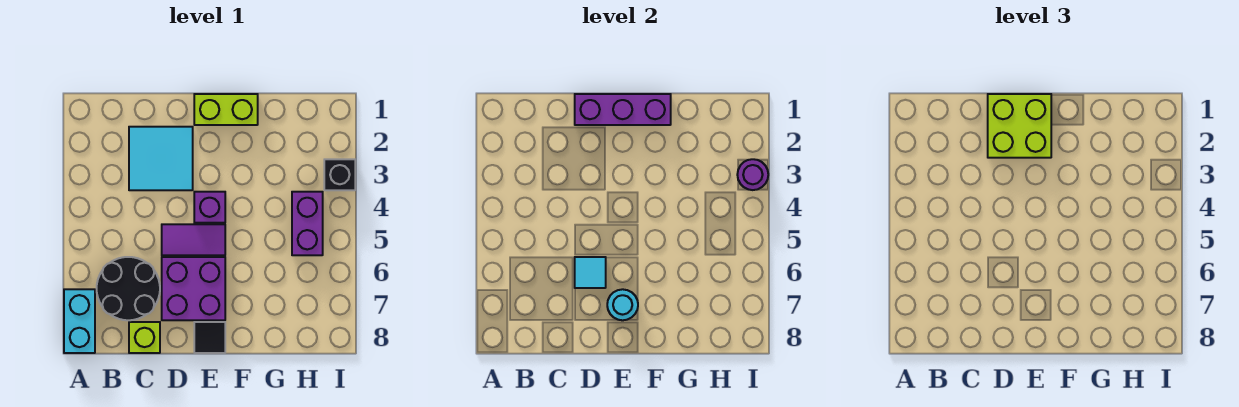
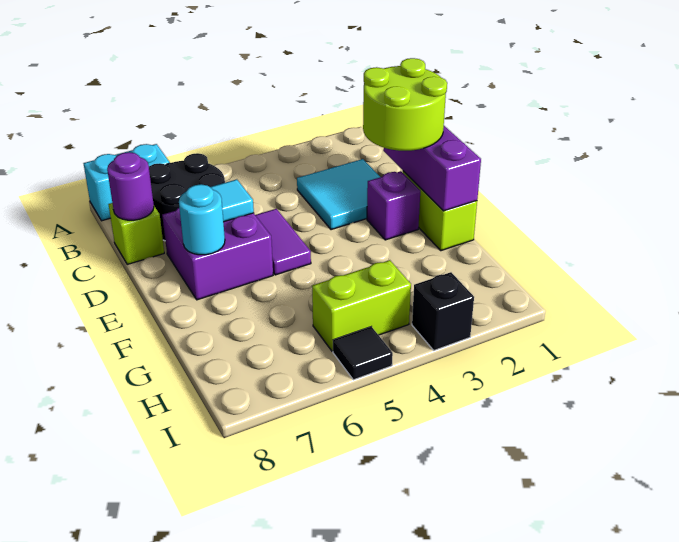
lime 2x2 brick [988,94,1051,158] -> lime 2x2 round brick [363,58,447,151]
purple 1x1 brick [194,192,225,223] -> purple 1x1 brick moved to [367,171,420,240]
black 1x1 tile [194,322,225,353] -> black 1x1 tile moved to [333,327,393,380]
purple 1x2 brick [292,192,323,255] -> lime 1x2 brick [312,260,411,351]
purple 1x1 round brick [737,159,768,190] -> purple 1x1 round brick moved to [107,152,154,220]

